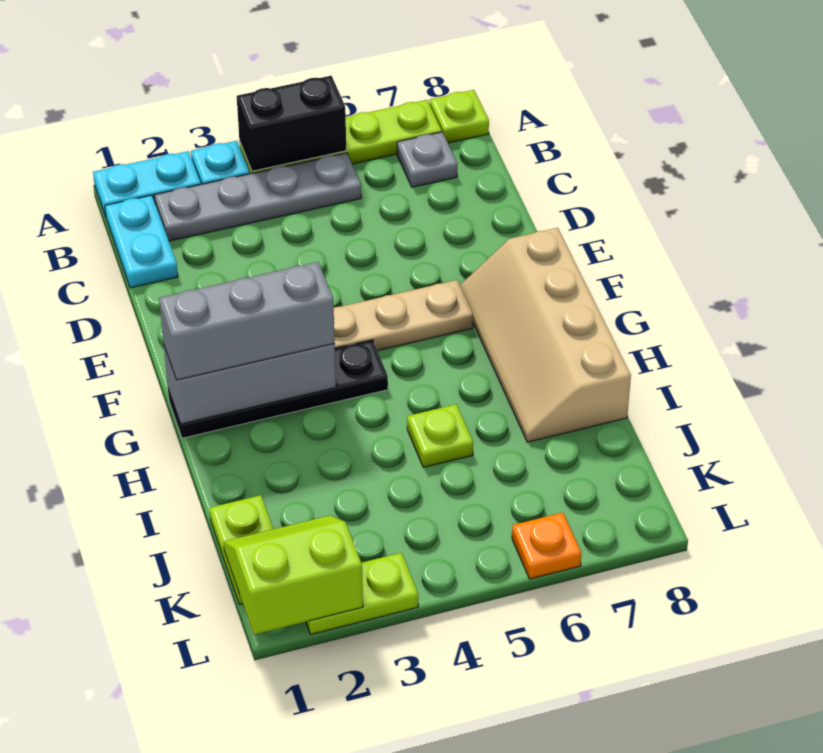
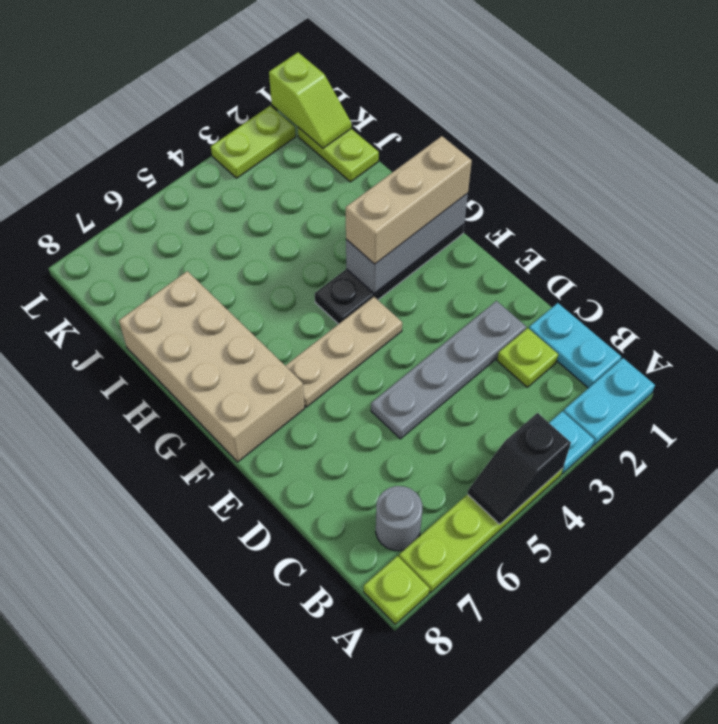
black 1x2 brick [237,76,346,171] -> black 1x2 slope [468,413,571,524]
grey 1x4 plate [154,153,361,241] -> grey 1x4 plate moved to [371,301,526,439]
grey 1x1 plate [397,132,457,187] -> grey 1x1 round brick [376,486,422,551]
tan 2x4 slope [460,228,631,442] -> tan 2x4 brick [119,271,305,462]
grey 1x3 brick [159,262,335,380] -> tan 1x3 brick [345,136,472,264]
lime 1x1 plate [407,404,473,468] -> lime 1x1 plate moved to [497,328,558,387]
lime 2x2 slope [223,515,363,635] -> lime 1x2 slope [269,52,351,148]
orange 1x1 plate [512,513,581,579] -> none

